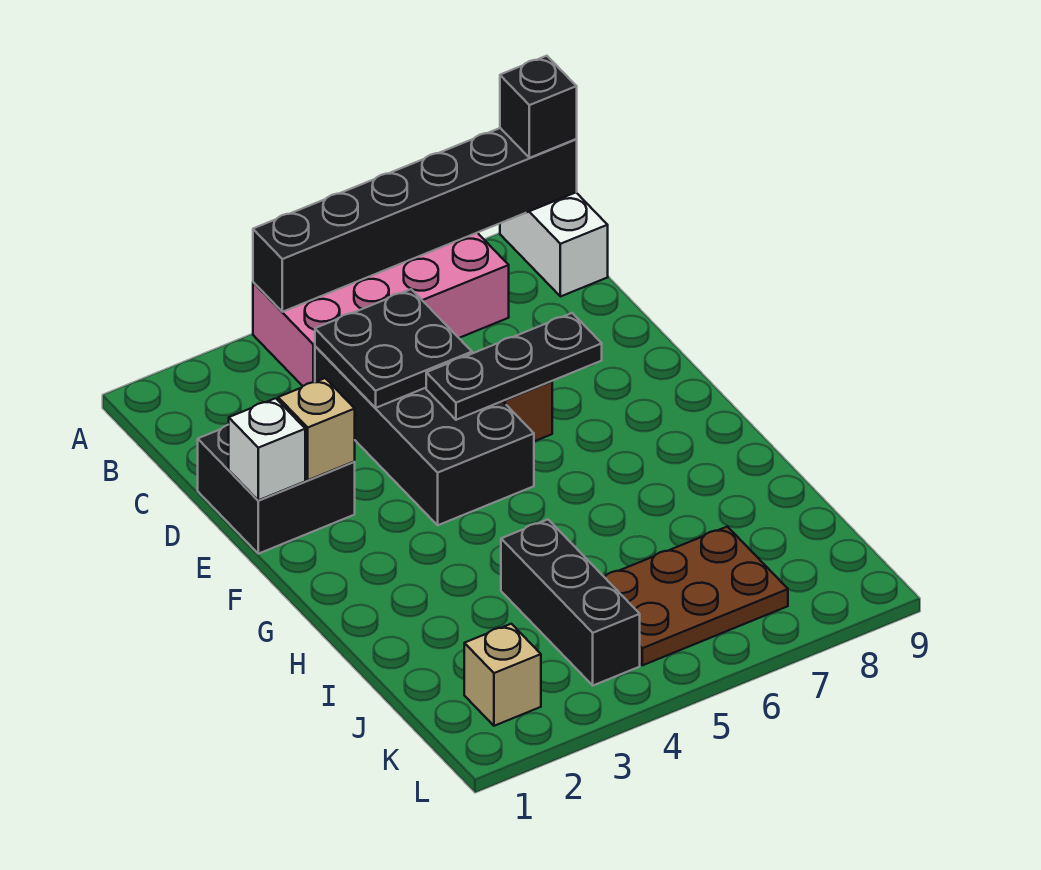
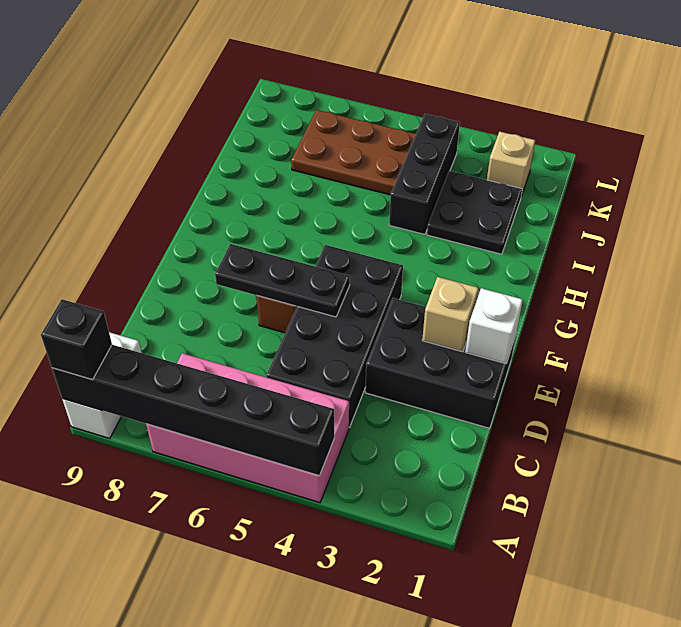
black 2x2 plate [315,289,472,408] -> black 2x2 plate moved to [427,171,522,254]
black 2x2 brick [198,425,355,554] -> black 2x3 brick [365,298,516,428]

